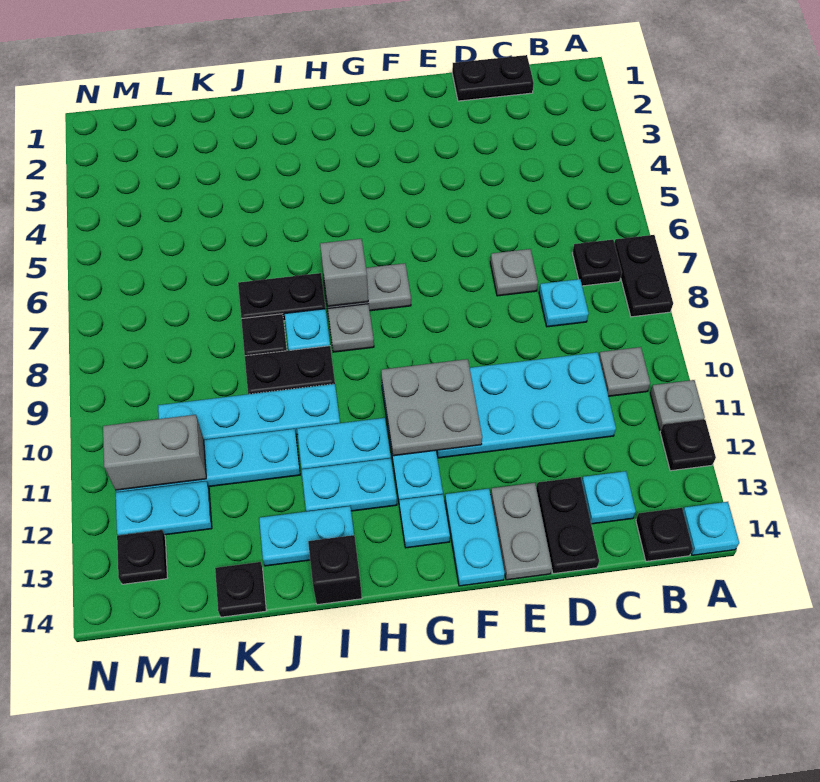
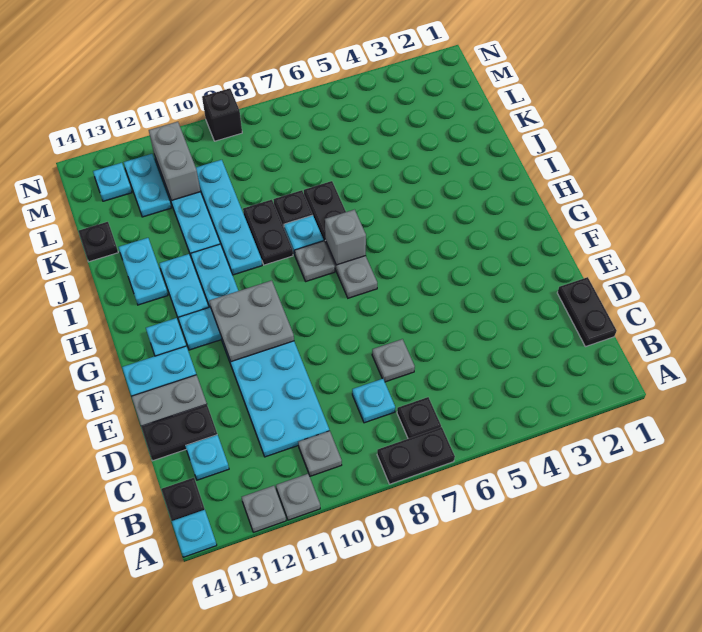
black 1x1 plate [660,419,716,471] -> grey 1x1 plate [242,486,286,532]
black 1x1 brick [308,535,362,605] -> black 1x1 brick moved to [202,88,242,141]
black 1x1 plate [117,530,167,584] -> cyan 1x1 plate [93,163,132,201]

